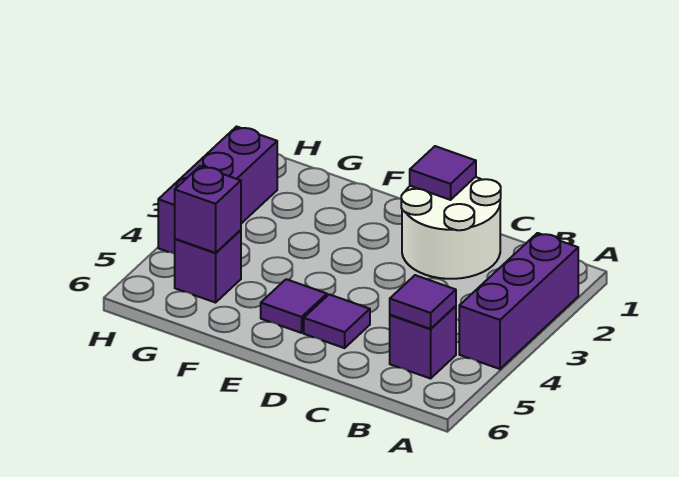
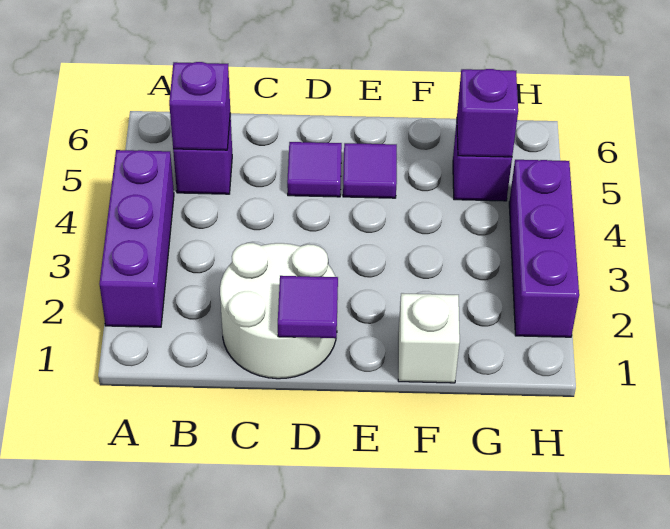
purple 1x1 tile [390,275,456,329] -> purple 1x1 brick [169,62,230,150]
none -> white 1x1 brick [398,293,460,383]

